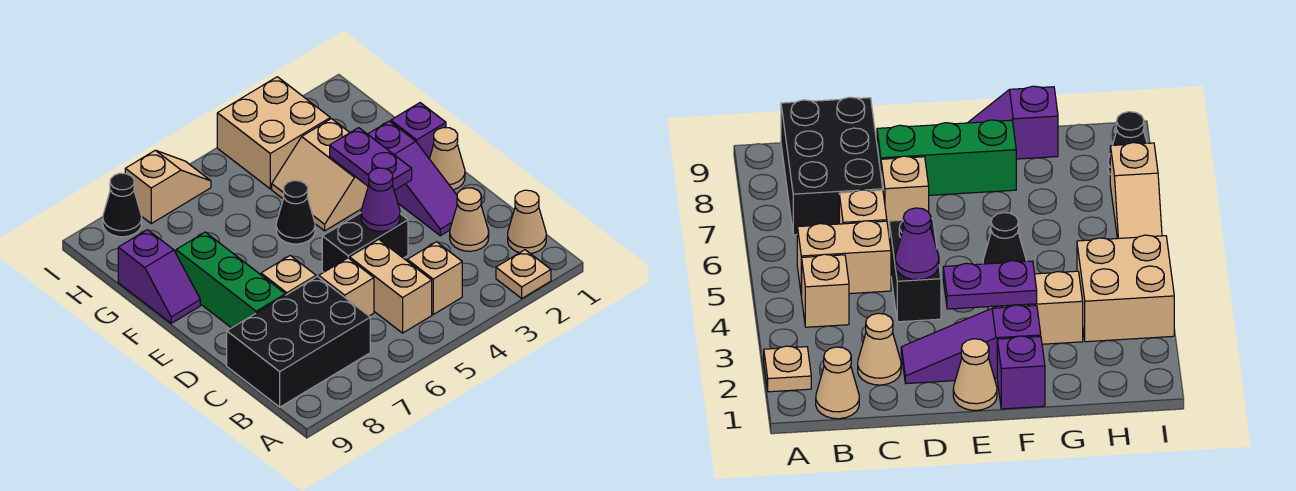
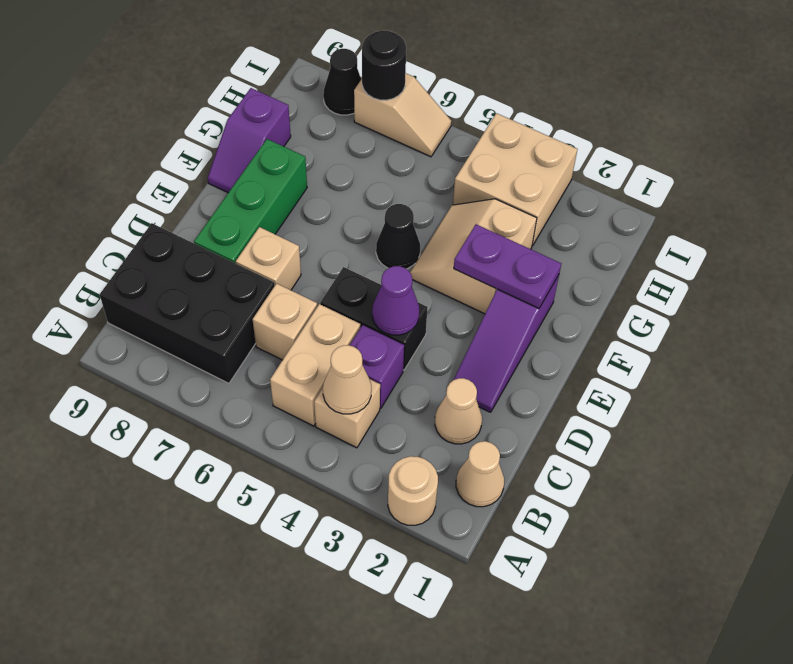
tan 1x1 plate [496,250,551,298] -> tan 1x1 round brick [388,456,438,525]
tan 1x1 cone [430,128,465,190] -> tan 1x1 cone moved to [323,345,371,414]
purple 1x2 plate [330,128,412,190] -> purple 1x2 plate turned to [454,224,561,308]
purple 1x1 brick [391,103,446,159] -> purple 1x1 brick moved to [350,325,404,409]
none -> black 1x1 round brick [362,31,406,100]

